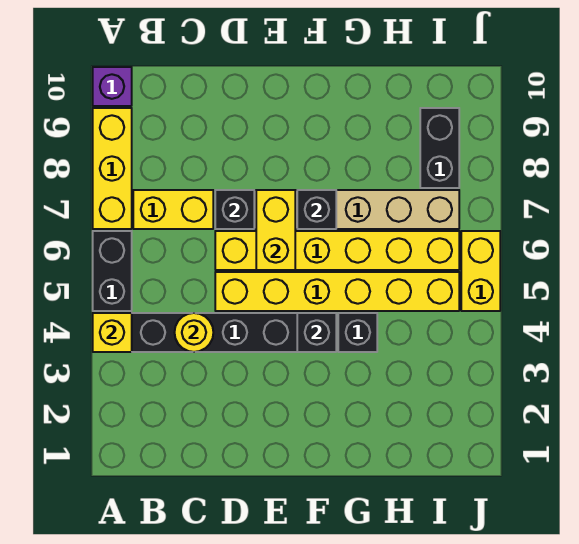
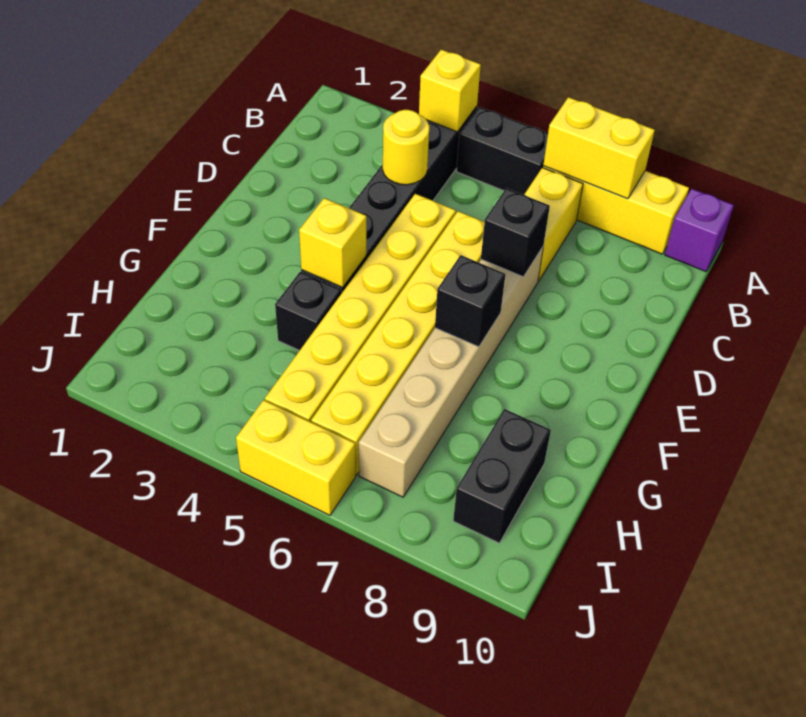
yellow 1x2 brick [256,190,295,270] -> yellow 1x2 brick moved to [543,97,655,199]
black 1x1 brick [297,313,336,352] -> yellow 1x1 brick [299,198,366,287]
black 1x2 brick [420,108,459,188] -> black 1x2 brick turned to [453,409,551,543]

